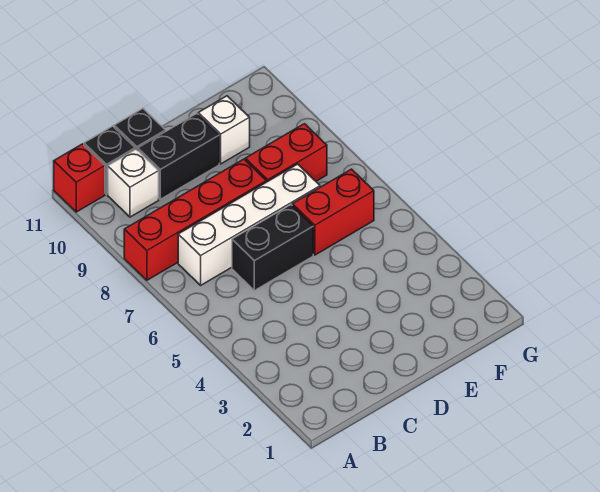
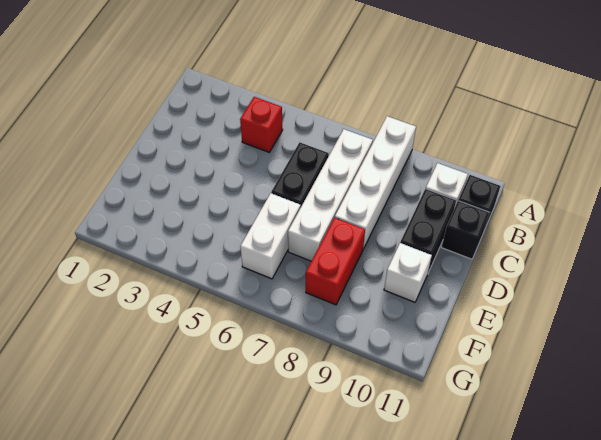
red 1x4 brick [124,159,266,280] -> white 1x4 brick [335,116,416,249]
red 1x1 brick [54,144,105,212] -> red 1x1 brick moved to [240,97,283,152]
red 1x2 brick [292,169,374,255] -> white 1x2 brick [240,193,301,279]

